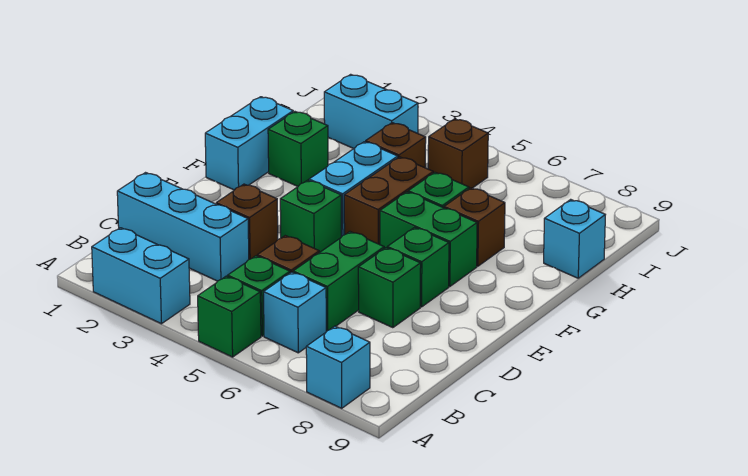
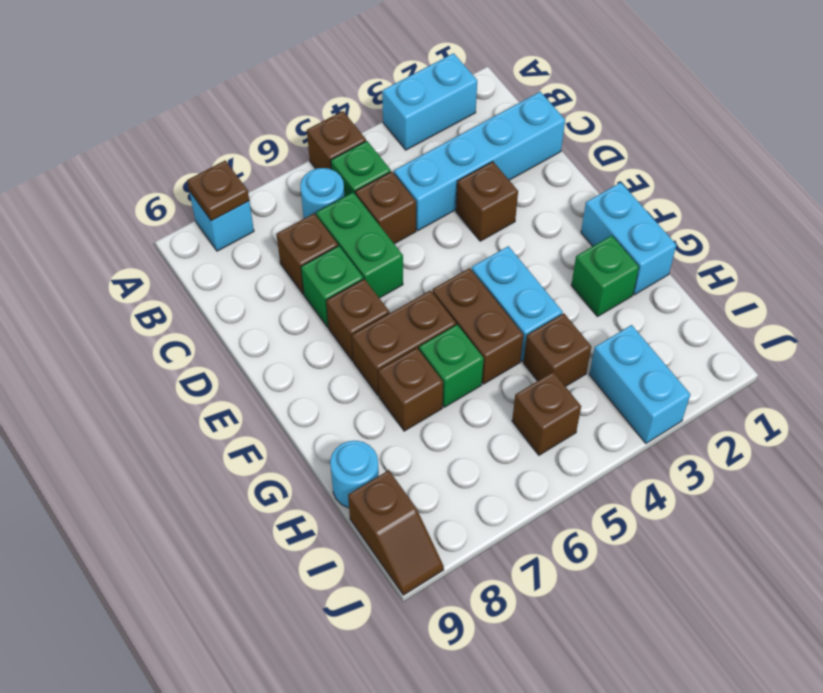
green 1x1 brick [198,276,261,357] -> brown 1x1 brick [307,111,366,169]
none -> brown 1x1 plate [187,161,249,221]
cyan 1x1 brick [264,272,326,353] -> cyan 1x1 round brick [300,168,344,219]
cyan 1x3 brick [117,173,249,281] -> cyan 1x4 brick [394,92,565,231]
none -> brown 1x1 brick [277,214,338,294]
green 1x1 brick [280,180,341,252] -> none
green 1x1 brick [387,227,449,307] -> brown 1x1 brick [326,279,389,361]
green 1x2 brick [380,192,477,287] -> brown 1x2 brick [352,290,456,396]
cyan 1x1 brick [544,199,605,278] -> cyan 1x1 round brick [330,441,379,508]
cyan 1x2 brick [324,74,418,148] -> cyan 1x2 brick turned to [589,325,690,443]
none -> brown 1x2 slope [348,470,444,595]

